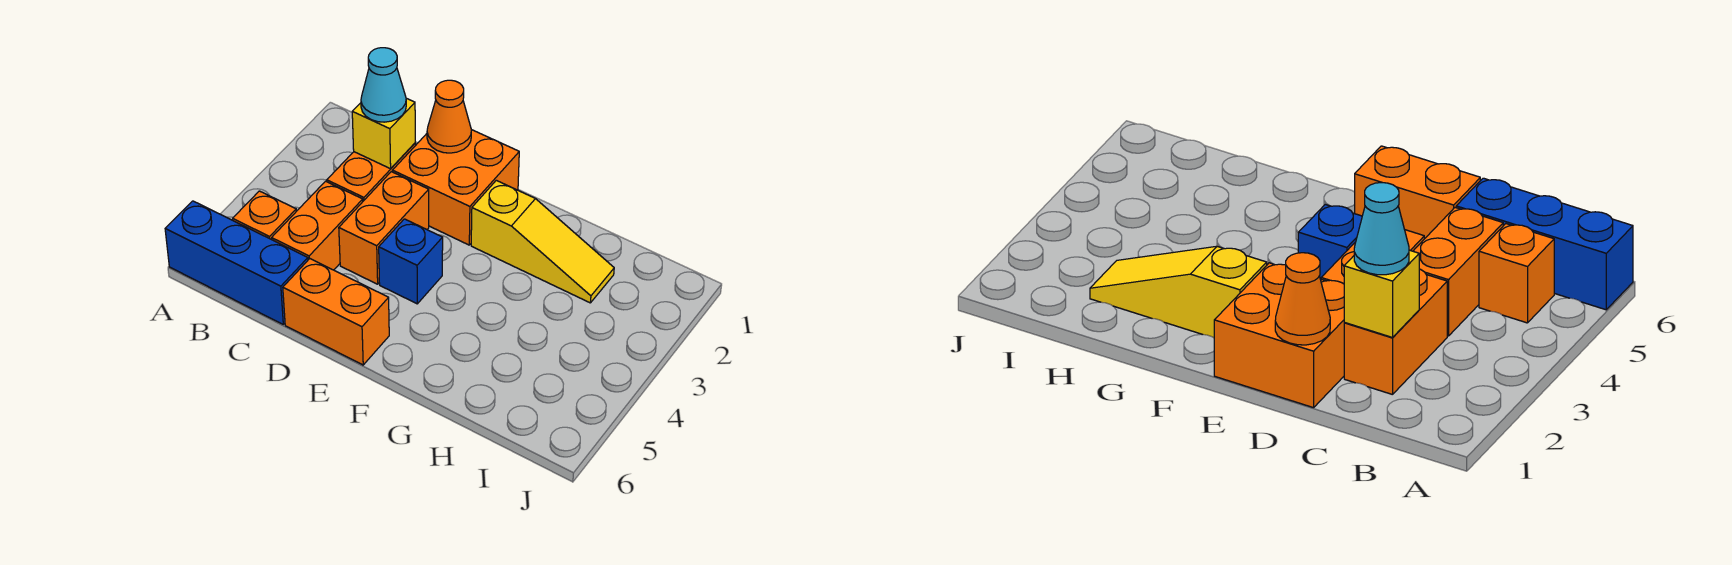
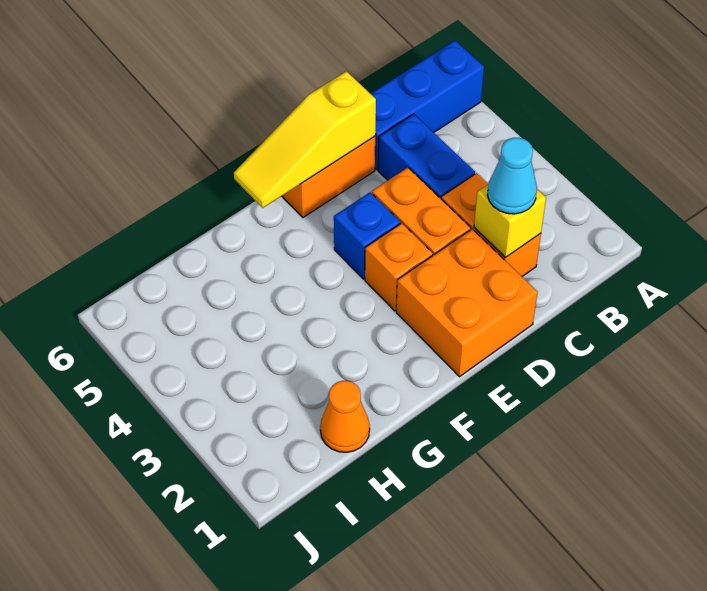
orange 1x1 brick [233,191,296,239] -> orange 1x1 brick moved to [365,223,433,311]
orange 1x2 brick [272,181,363,270] -> blue 1x2 brick [378,114,475,199]
orange 1x1 cone [427,80,471,153] -> orange 1x1 cone moved to [320,381,370,452]
yellow 1x3 slope [471,180,614,303] -> yellow 1x3 slope moved to [234,71,376,208]

